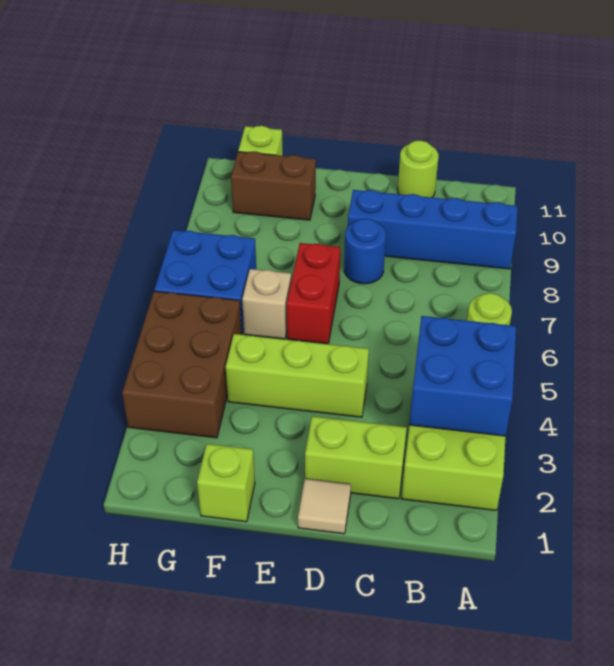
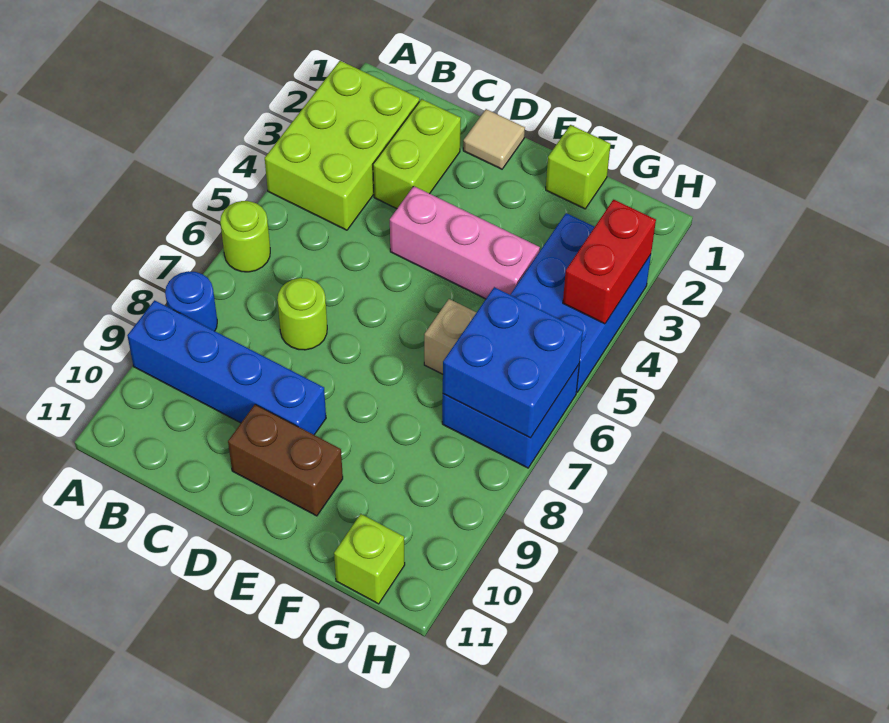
blue 2x2 brick [409,316,516,436] -> blue 2x2 brick moved to [443,287,583,438]
lime 1x2 brick [305,416,407,499] -> lime 1x2 brick turned to [373,99,461,209]
lime 1x1 round brick [398,141,439,197] -> lime 1x1 round brick moved to [277,278,327,350]
lime 1x3 brick [226,334,369,417] -> pink 1x3 brick [390,186,540,299]
blue 1x1 round brick [344,218,386,284] -> blue 1x1 round brick moved to [165,271,217,331]
red 1x2 brick [287,243,340,344] -> red 1x2 brick moved to [563,200,656,324]
brown 1x2 brick [231,151,316,220] -> brown 1x2 brick moved to [228,404,343,516]
brown 2x3 brick [122,291,242,438] -> blue 2x3 brick [510,213,651,392]

